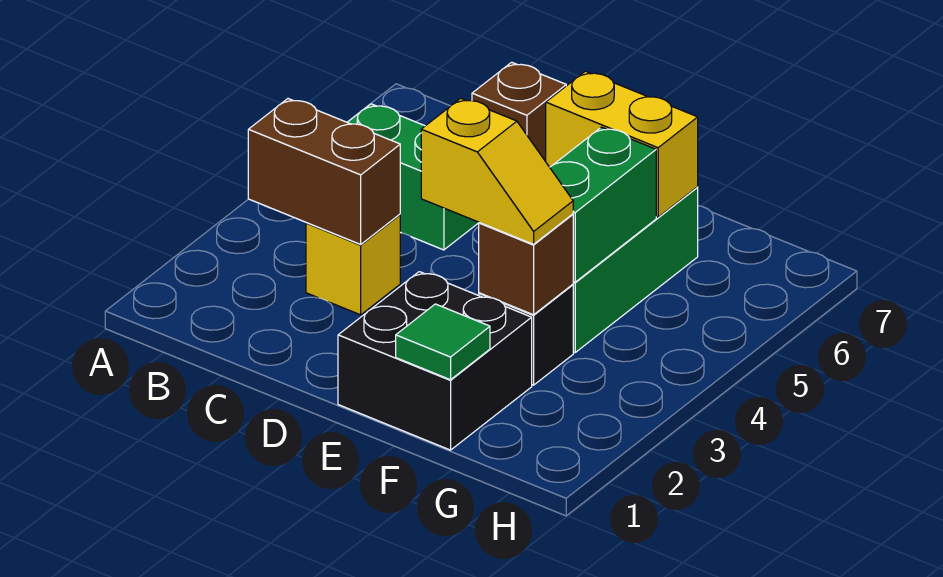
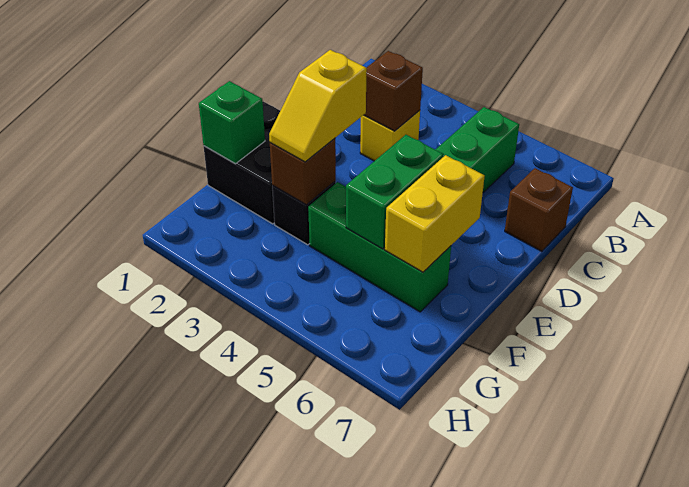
brown 1x2 brick [248,99,400,244] -> brown 1x1 brick [364,51,423,131]
green 1x1 tile [396,304,490,380] -> green 1x1 brick [199,81,265,164]
green 1x2 brick [550,127,656,282] -> green 1x2 brick turned to [346,135,444,249]

